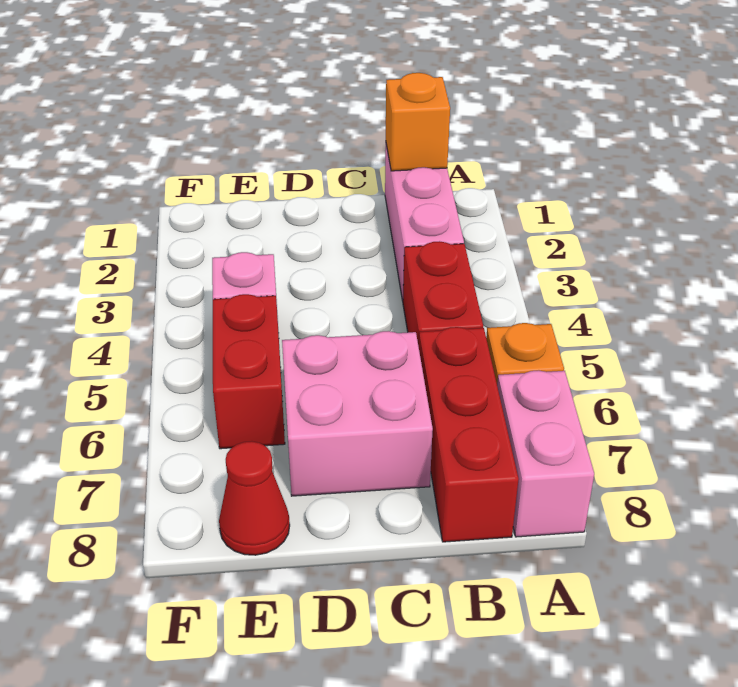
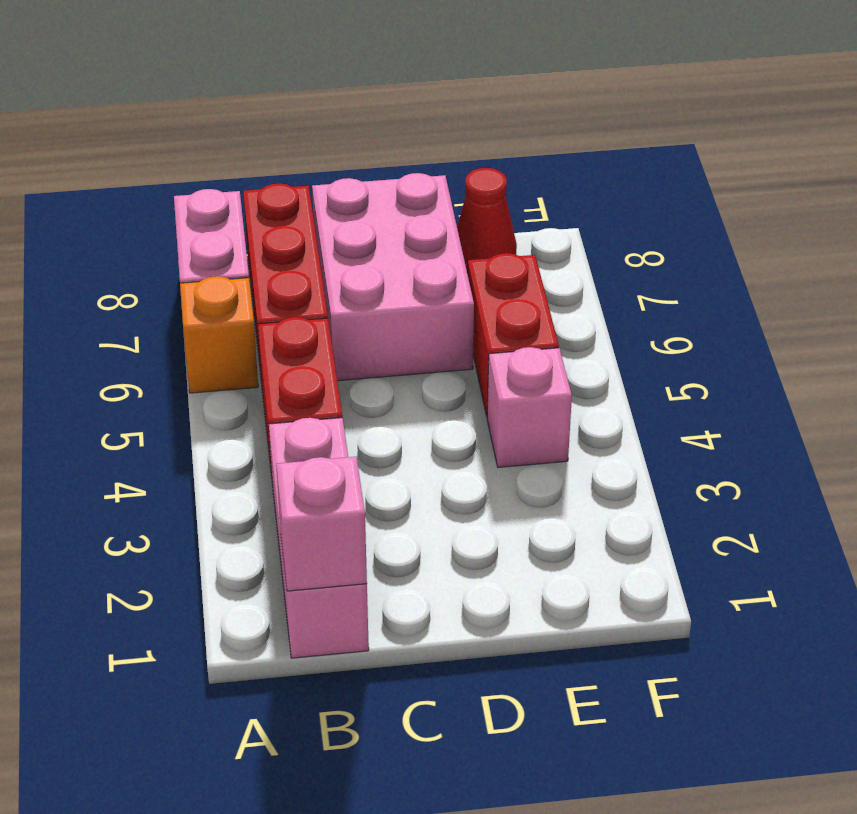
orange 1x1 brick [386,73,450,171] -> pink 1x1 brick [276,457,367,591]
pink 2x2 brick [282,331,433,496] -> pink 2x3 brick [312,173,474,381]

